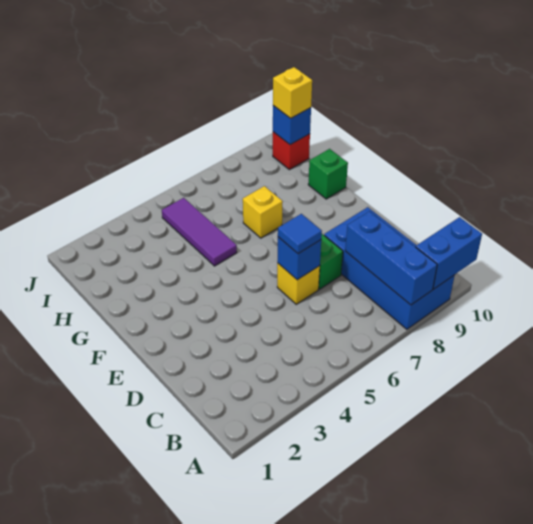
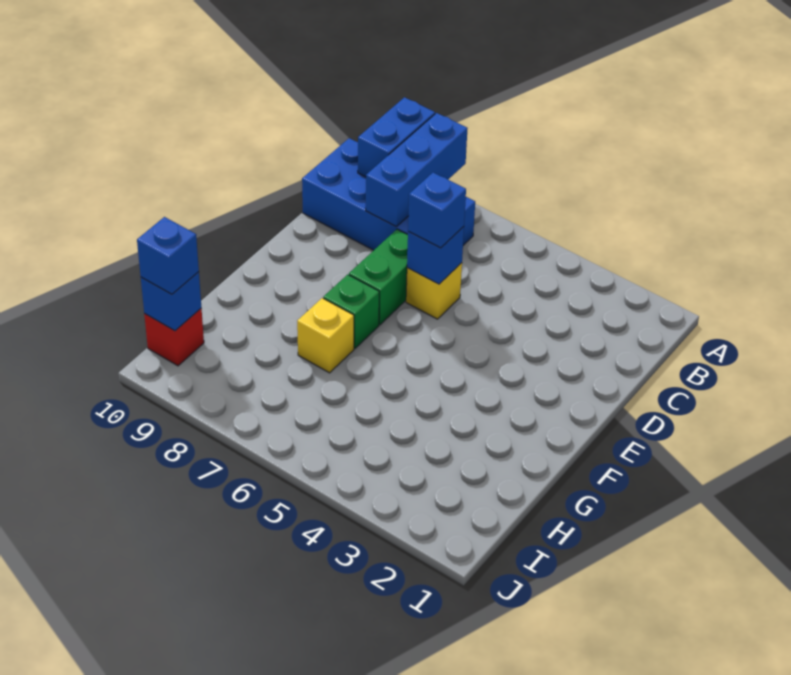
blue 2x4 brick [324,207,455,329] -> blue 2x4 brick turned to [302,138,475,250]
blue 1x2 brick [416,217,482,289] -> blue 1x2 brick turned to [358,97,435,177]
blue 1x1 tile [278,214,322,254] -> blue 1x1 brick [408,173,466,248]
purple 1x3 tile [162,198,237,266] -> none
green 1x1 brick [308,149,348,199] -> green 1x1 brick moved to [323,274,379,348]
yellow 1x1 brick [273,67,312,118] -> blue 1x1 brick [137,217,199,294]

